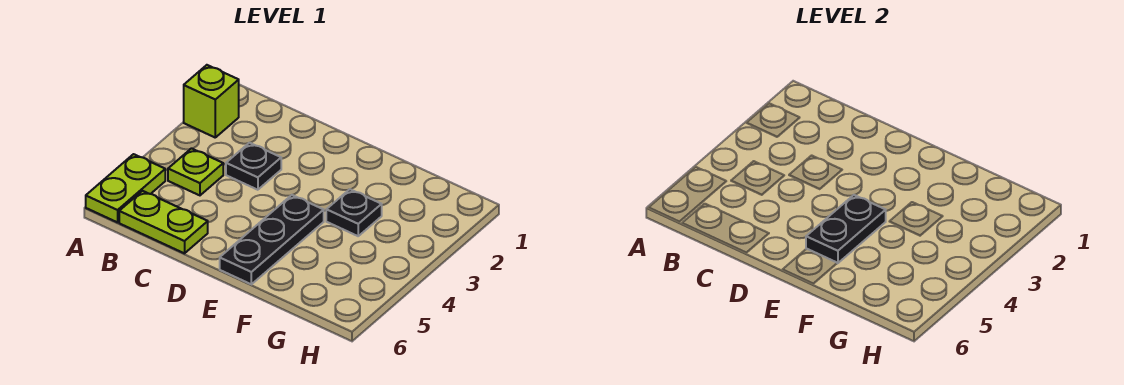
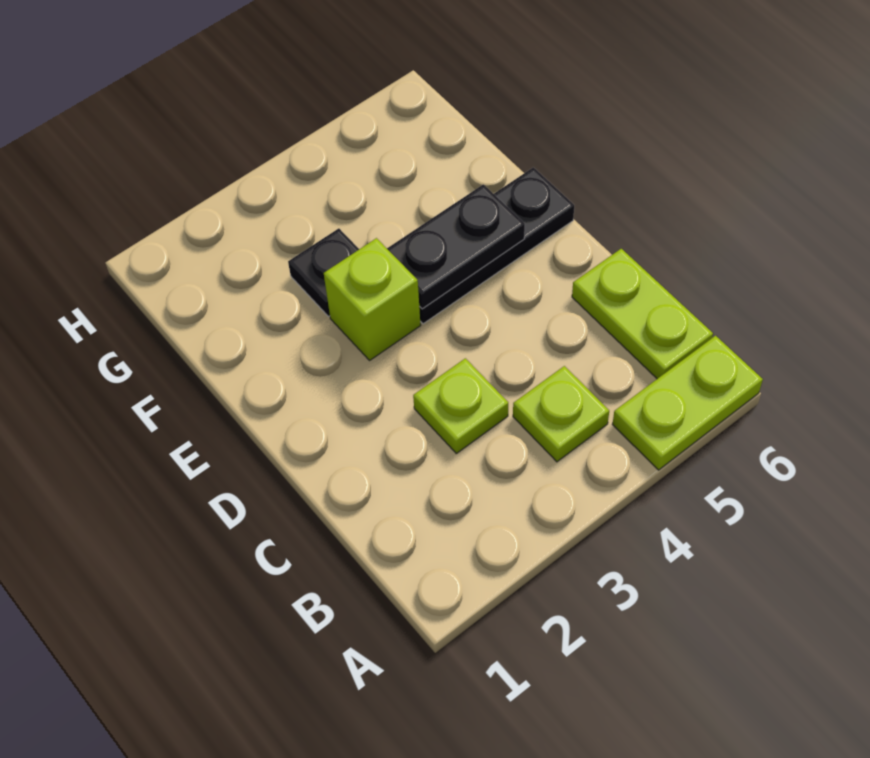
lime 1x1 brick [184,65,239,137] -> lime 1x1 brick moved to [324,238,421,360]
black 1x1 plate [226,143,281,190] -> lime 1x1 plate [413,358,508,453]

